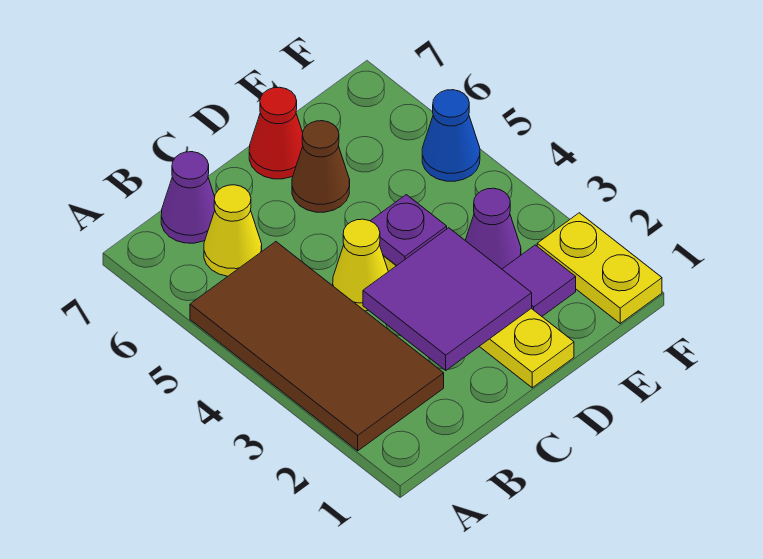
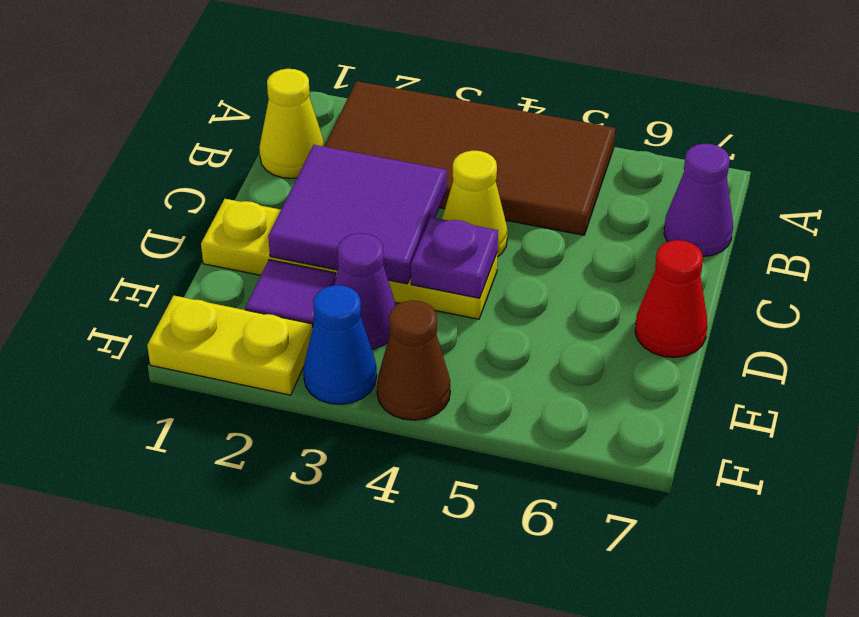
yellow 1x1 cone [204,185,262,276] -> yellow 1x1 cone moved to [259,69,325,178]
brown 1x1 cone [292,121,350,212] -> brown 1x1 cone moved to [377,300,450,420]
blue 1x1 cone [422,90,480,181] -> blue 1x1 cone moved to [303,285,377,404]

